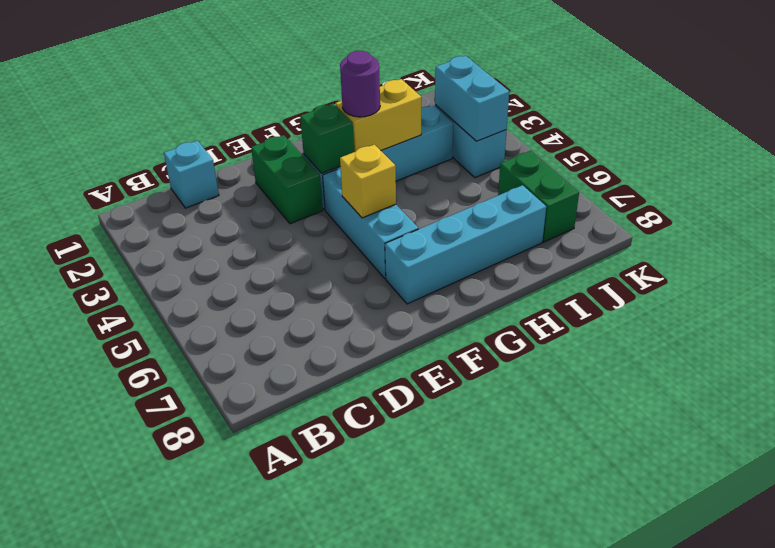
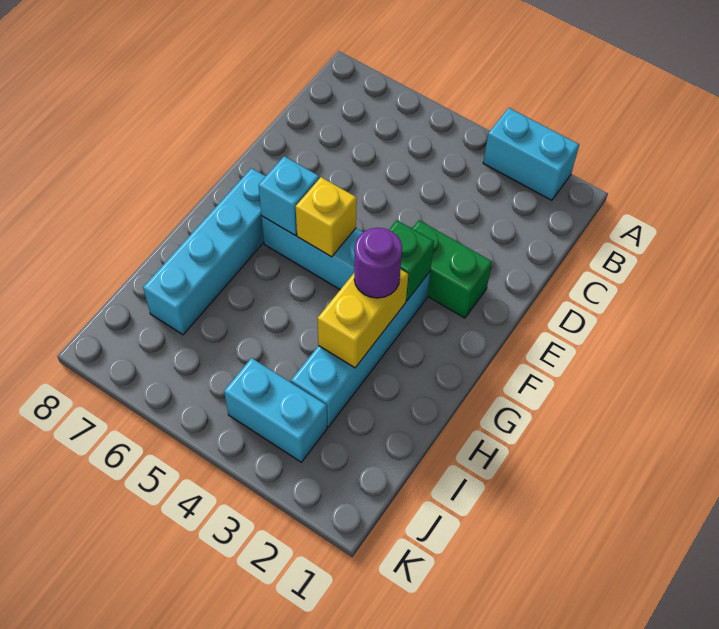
cyan 1x1 brick [164,141,219,208] -> cyan 1x1 brick moved to [258,156,319,235]
cyan 1x2 brick [435,56,509,141] -> cyan 1x2 brick moved to [483,108,579,200]
green 1x2 brick [498,151,579,242] -> none

